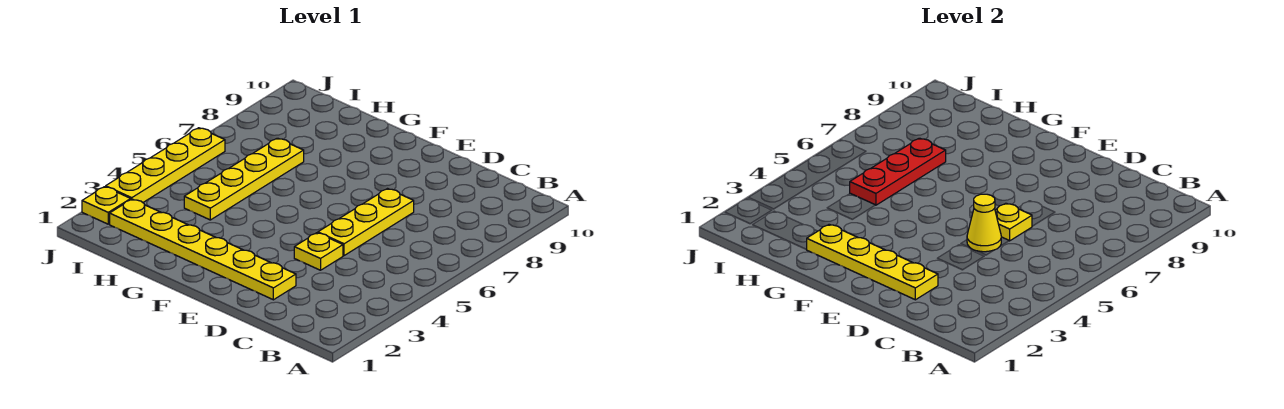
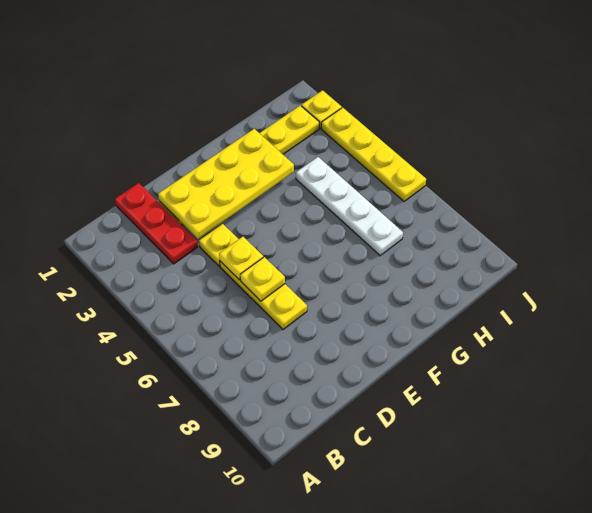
yellow 1x4 plate [806,224,938,300] -> yellow 2x4 plate [158,129,294,239]
yellow 1x1 cone [967,194,1001,252] -> yellow 1x1 plate [219,237,263,280]
yellow 1x4 plate [184,138,304,220] -> white 1x4 plate [296,157,403,256]
red 1x3 plate [850,138,946,205] -> red 1x3 plate moved to [115,183,198,264]

